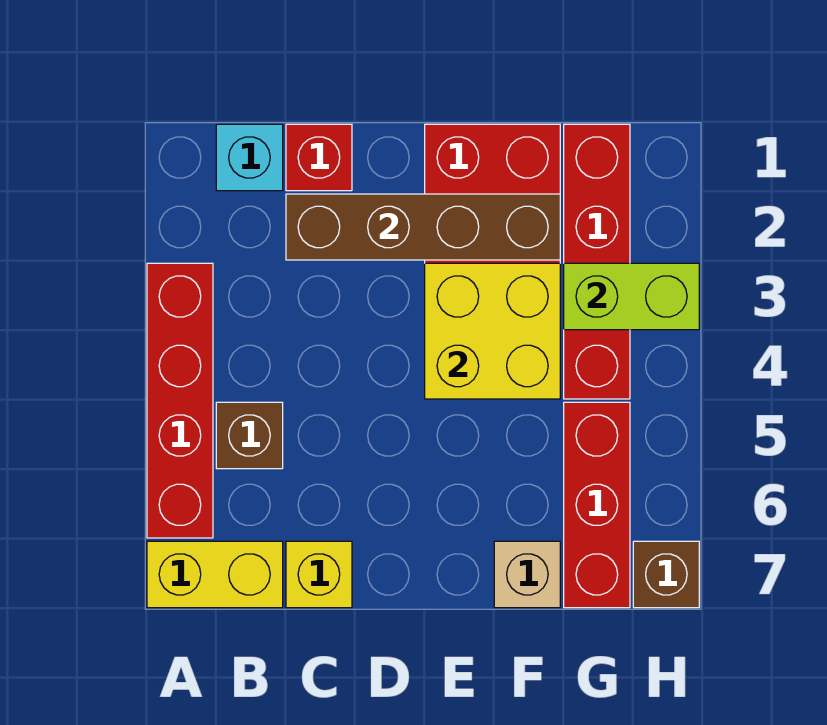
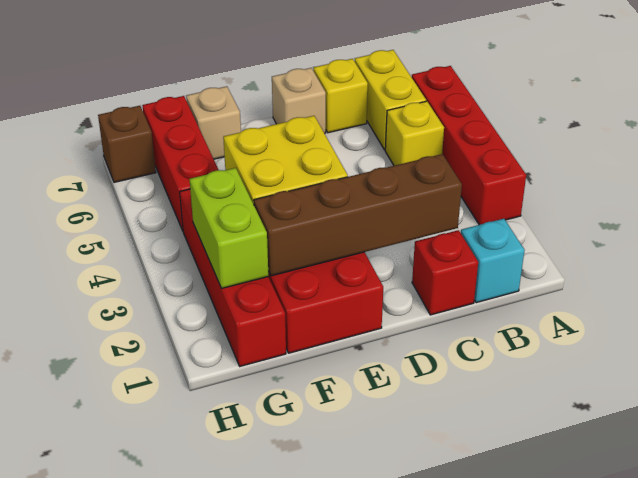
yellow 1x2 brick [147,541,283,608] -> yellow 1x2 brick turned to [355,50,426,150]
brown 1x1 brick [216,402,283,469] -> yellow 1x1 brick [385,101,444,166]
none -> tan 1x1 brick [272,68,326,134]
lime 1x2 brick [564,263,699,330] -> lime 1x2 brick turned to [189,168,269,288]

